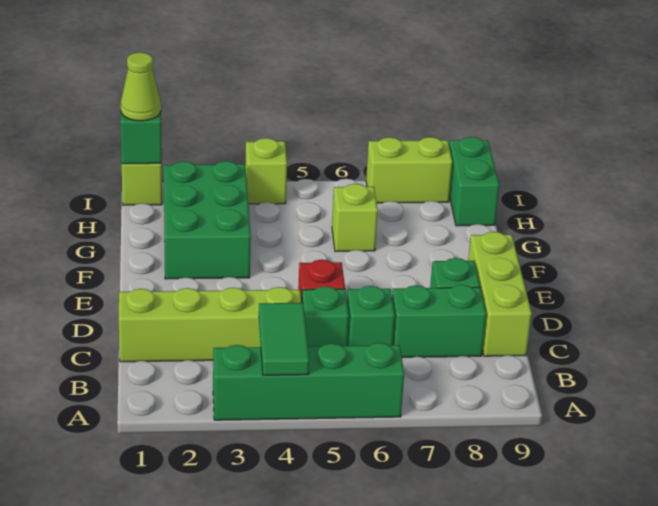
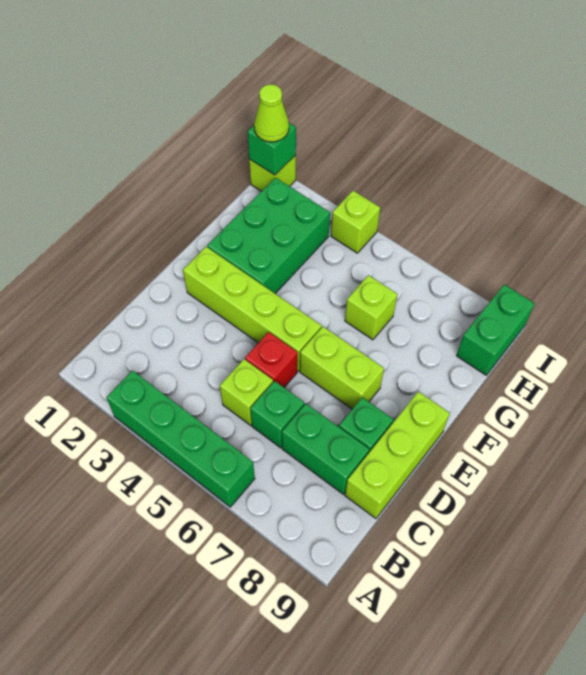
green 1x2 tile [259,302,309,375] -> none
lime 1x4 brick [119,287,301,362] -> lime 1x4 brick moved to [183,247,321,371]
green 1x1 brick [301,286,349,346] -> lime 1x1 brick [220,359,273,425]
lime 1x2 brick [366,137,452,203] -> lime 1x2 brick moved to [300,327,384,409]

